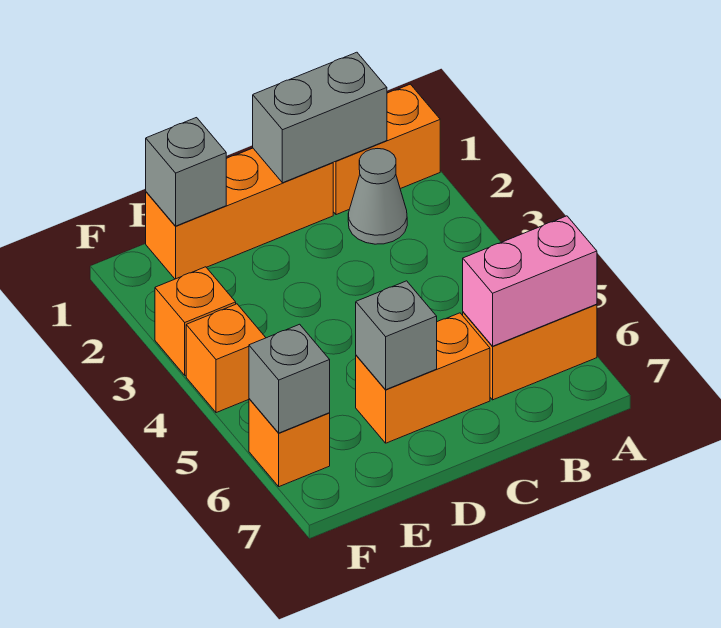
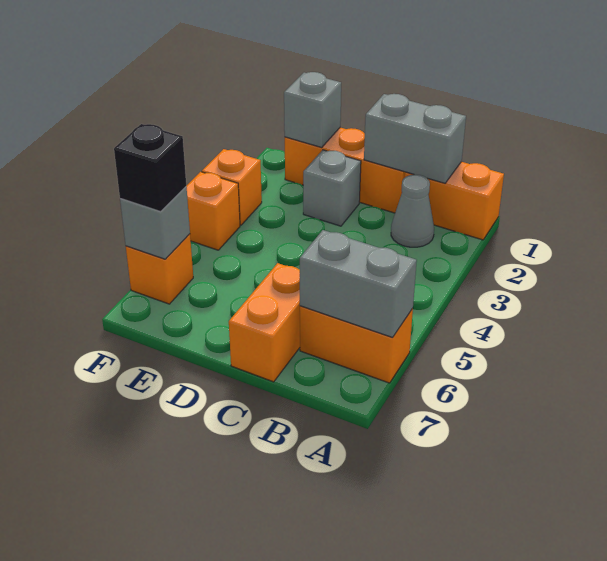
pink 1x2 brick [463,216,597,346] -> grey 1x2 brick [300,230,417,338]
orange 1x2 brick [356,313,490,443] -> orange 1x2 brick turned to [229,263,300,382]
grey 1x1 brick [356,281,437,390] -> grey 1x1 brick moved to [303,150,361,226]
none -> black 1x1 brick [114,124,186,212]

